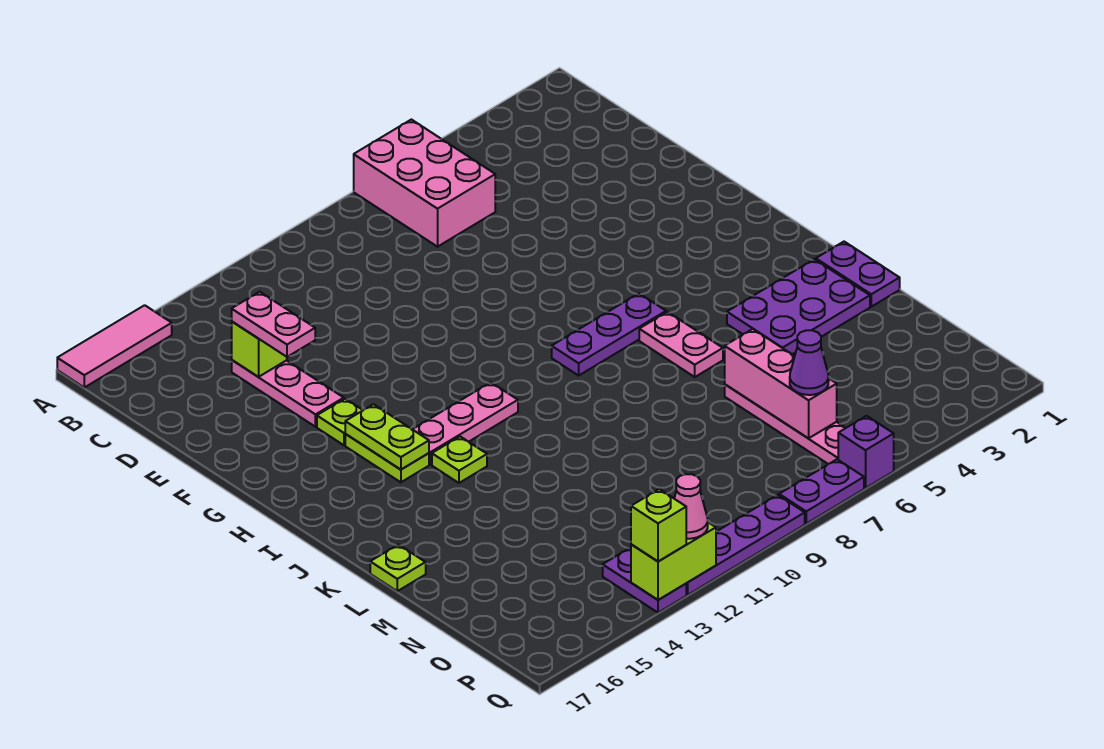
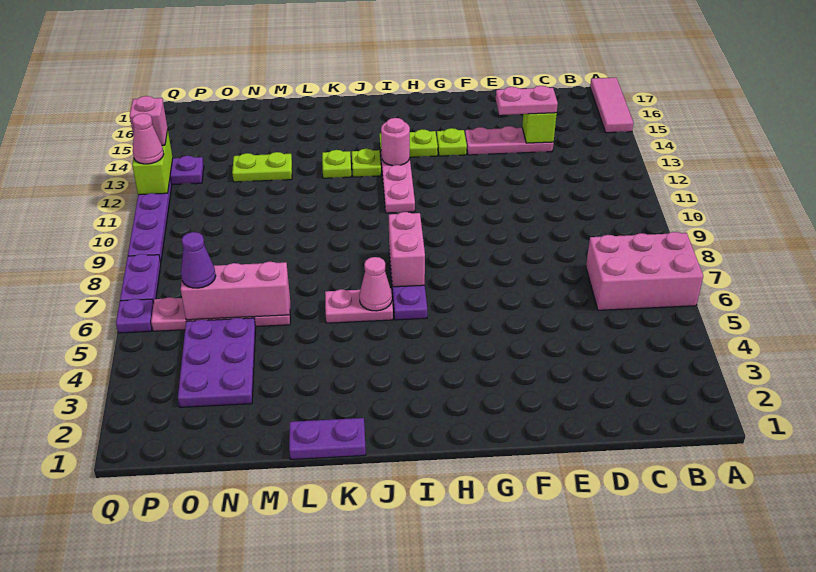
lime 1x2 plate [345,404,429,469] -> lime 1x2 plate moved to [232,152,292,182]
none -> pink 1x2 brick [389,212,425,287]
none -> pink 1x1 round brick [381,118,410,166]
none -> pink 1x1 cone [359,257,392,311]
purple 2x3 plate [727,259,870,354] -> purple 2x3 plate moved to [178,318,256,407]
lime 1x1 plate [370,545,426,591] -> lime 1x1 plate moved to [322,150,351,178]
purple 1x1 brick [838,416,894,488] -> purple 1x1 plate [116,299,154,333]
lime 1x1 brick [631,489,686,562] -> pink 1x1 brick [130,96,168,145]

